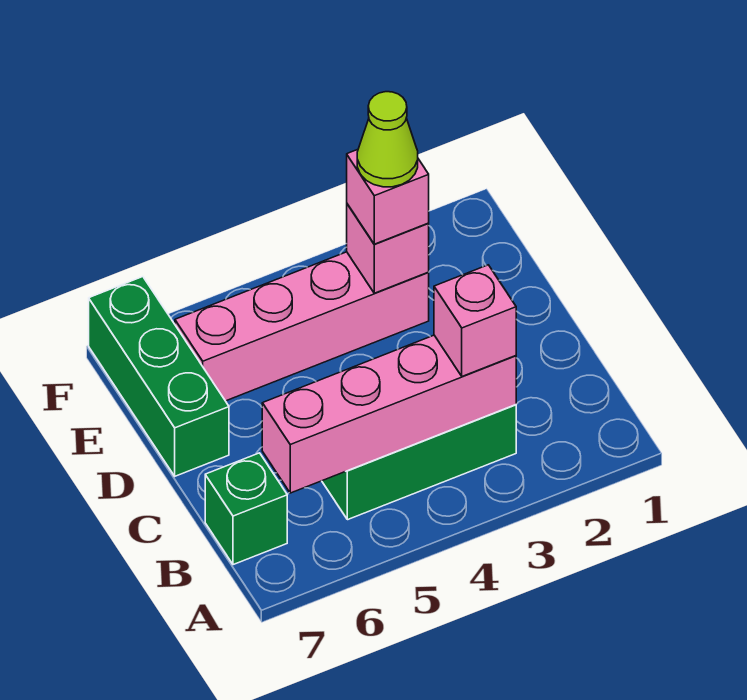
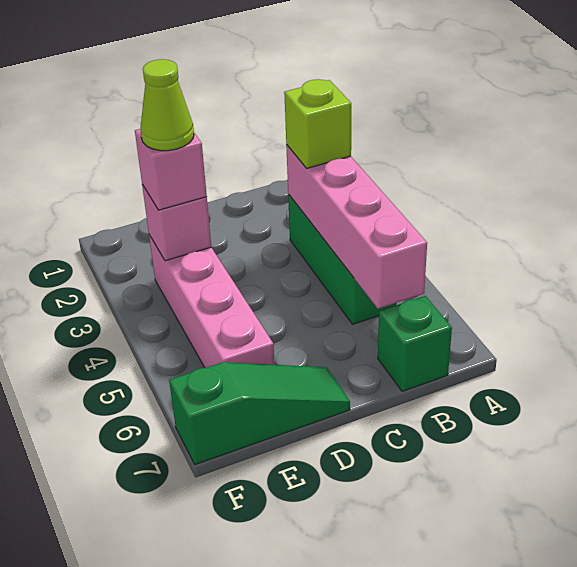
pink 1x1 brick [434,265,516,376] -> lime 1x1 brick [284,79,351,168]
green 1x3 brick [89,277,229,476] -> green 1x3 slope [169,362,350,465]

